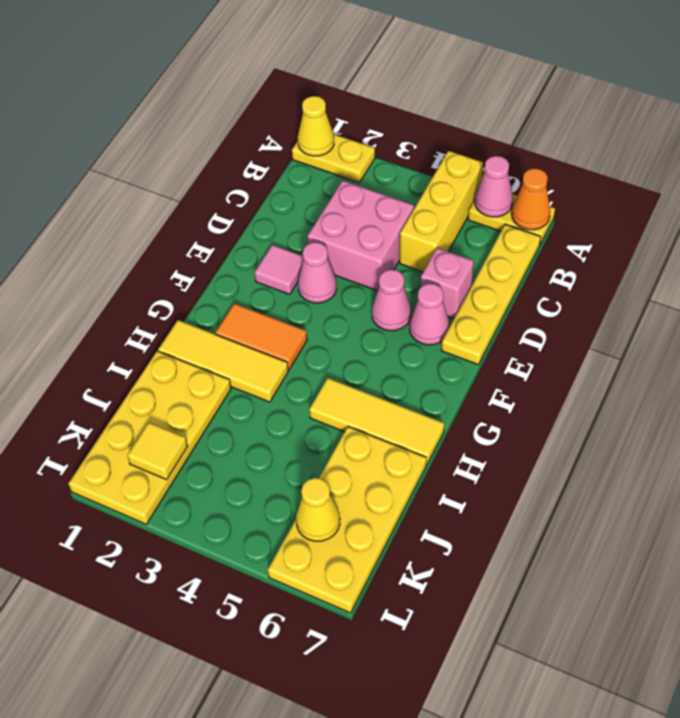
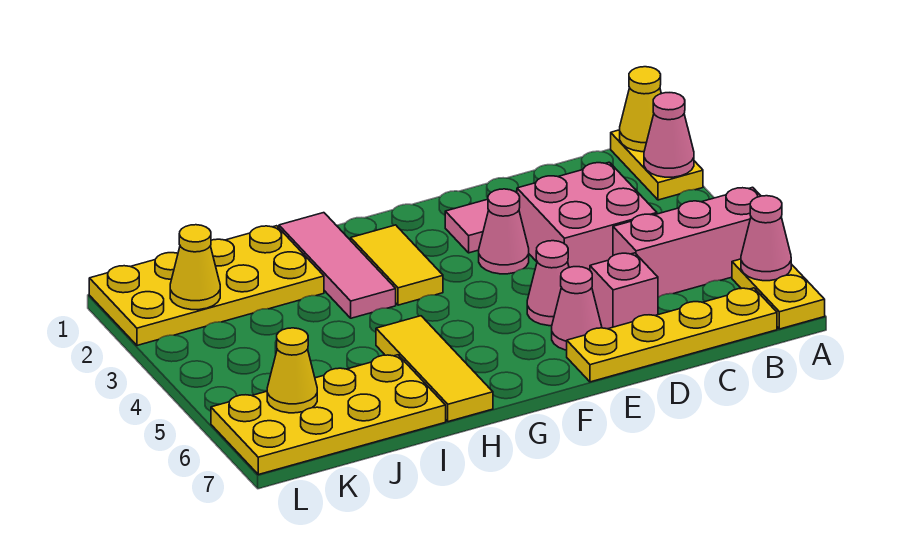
none -> pink 1x1 cone [644,93,694,177]
yellow 1x3 brick [400,151,483,272] -> pink 1x3 brick [613,187,761,297]
orange 1x1 cone [512,168,550,230] -> none
orange 1x2 tile [215,303,307,370] -> yellow 1x2 tile [351,225,443,305]
yellow 1x3 tile [158,320,288,402] -> pink 1x3 tile [279,213,396,318]
yellow 1x1 tile [127,423,188,480] -> yellow 1x1 cone [170,225,220,310]

